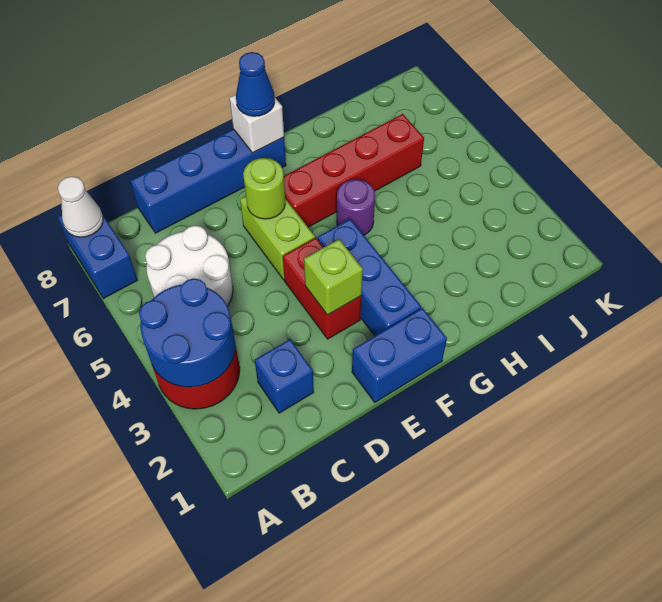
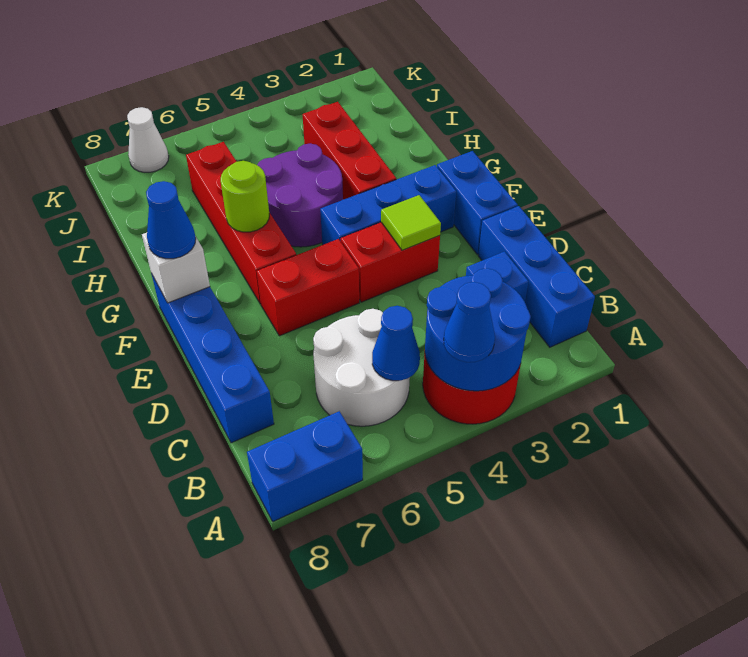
none -> blue 1x1 cone [444,282,495,362]
white 1x1 cone [58,176,103,237] -> white 1x1 cone moved to [127,107,169,172]
none -> blue 1x3 brick [478,206,595,347]
none -> blue 1x1 cone [372,306,420,381]
lime 1x1 brick [304,239,363,315] -> lime 1x1 tile [381,195,441,250]
lime 1x2 brick [240,196,315,280] -> red 1x2 brick [257,239,359,336]
lime 1x1 round brick [243,158,285,219] -> lime 1x1 round brick moved to [221,161,269,232]
none -> red 1x3 brick [302,102,396,200]
purple 1x1 round brick [337,179,375,235] -> purple 2x2 round brick [257,143,343,247]

